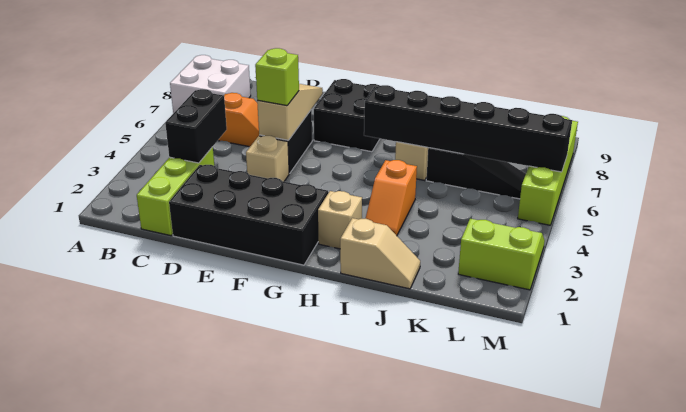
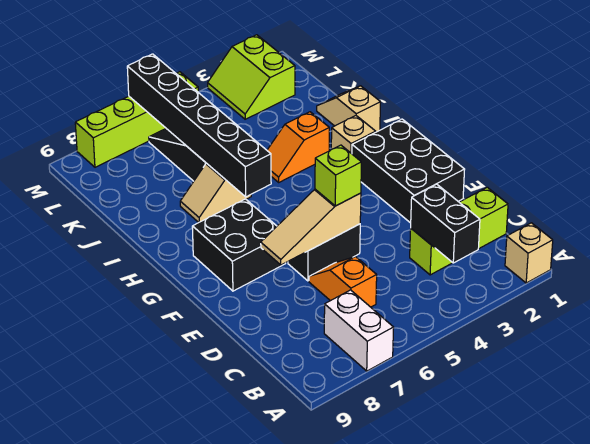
white 2x2 brick [170,55,251,113] -> white 1x2 brick [324,290,394,371]
black 1x2 brick [165,89,227,163] -> black 1x2 brick turned to [411,184,480,263]
black 2x4 brick [169,165,329,265] -> black 2x3 brick [352,119,465,223]
tan 1x1 brick [246,136,289,182] -> tan 1x1 brick moved to [505,223,553,283]
orange 1x2 slope [365,160,417,236] -> orange 1x2 slope turned to [267,112,329,182]

